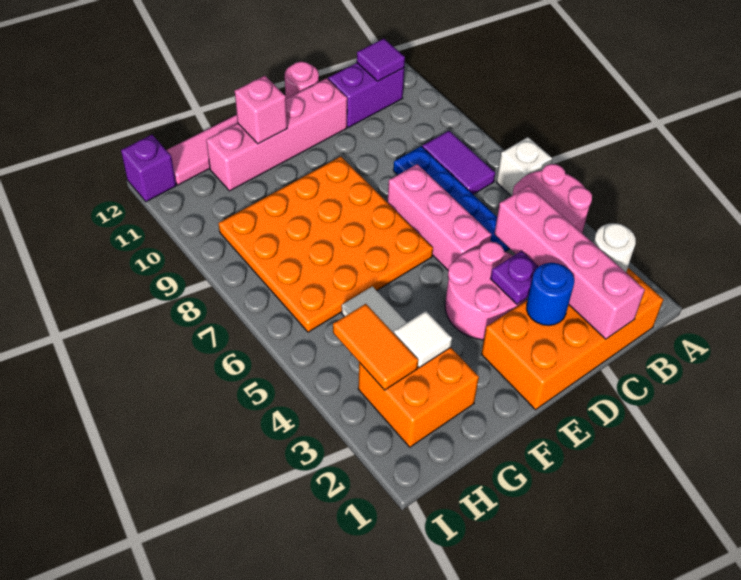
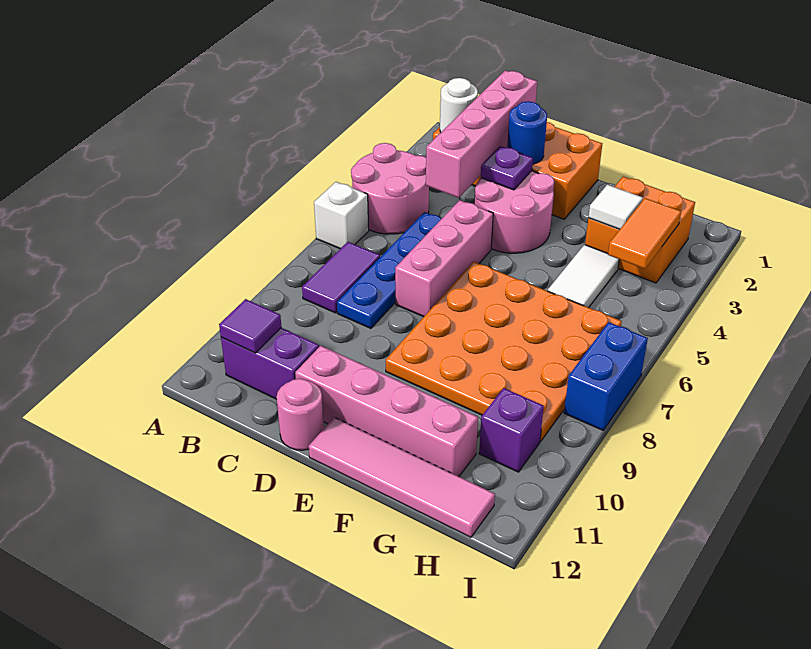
pink 1x1 brick [235,76,287,144] -> none
none -> blue 1x2 brick [564,322,648,430]
purple 1x1 brick [121,135,176,202] -> purple 1x1 brick moved to [479,388,544,472]

